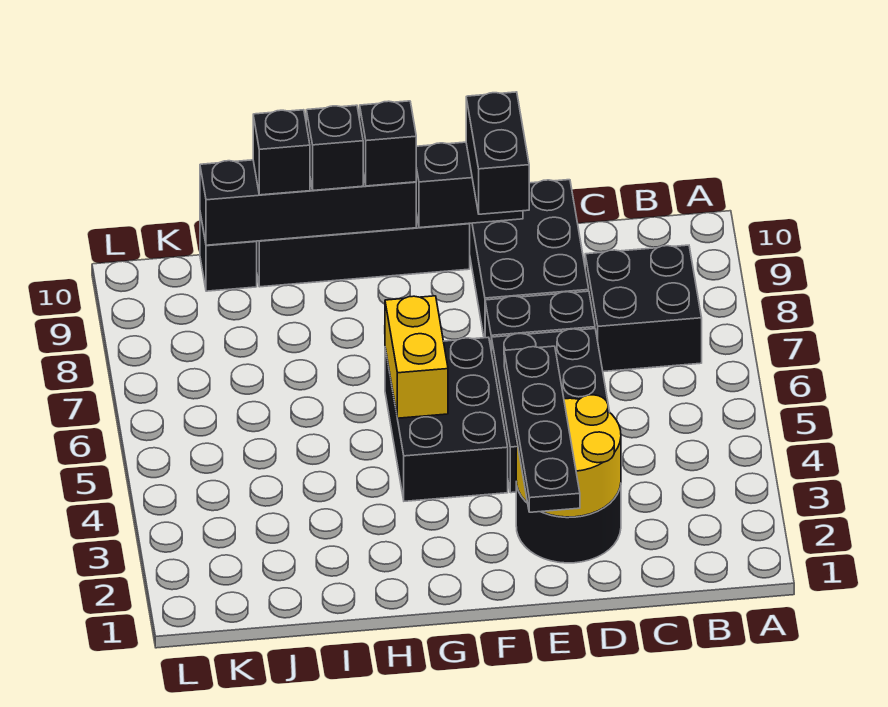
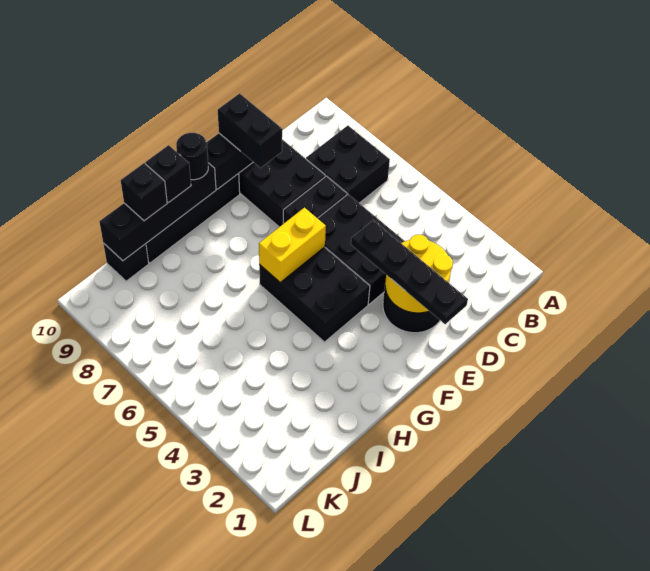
yellow 1x2 brick [385,296,448,418] -> yellow 1x2 brick turned to [259,208,326,282]
black 1x1 brick [360,101,416,186] -> black 1x1 round brick [176,133,208,180]

